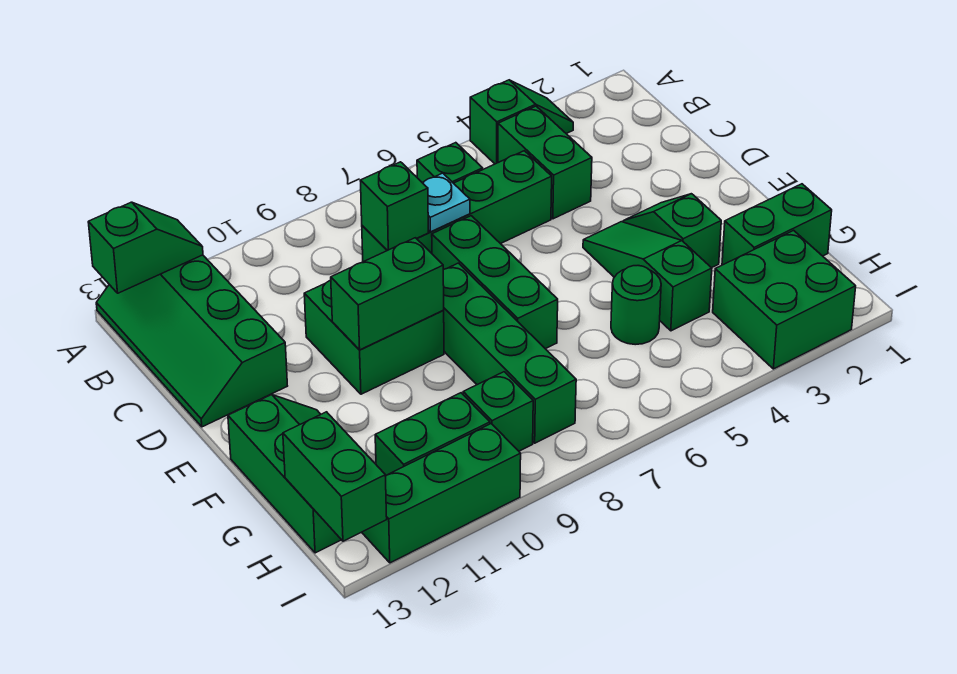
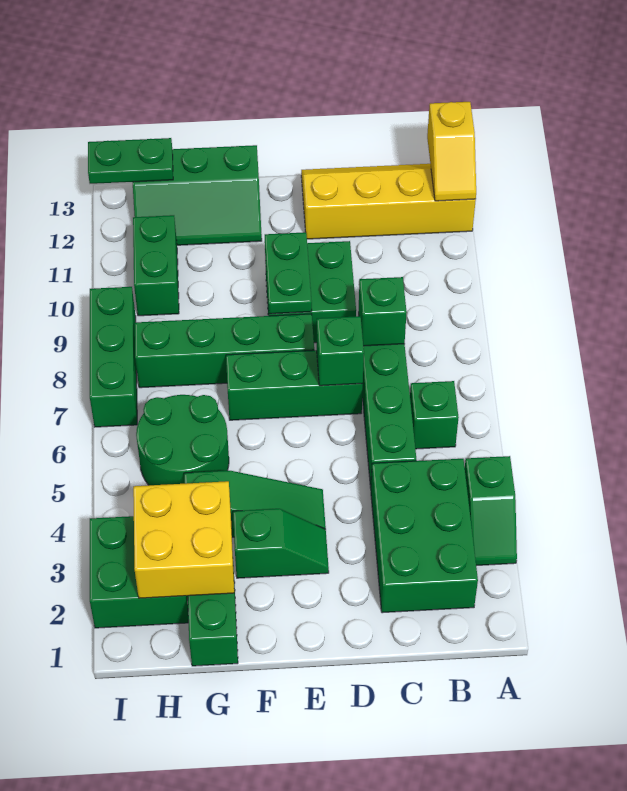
green 2x4 slope [96,255,287,427] -> yellow 2x4 slope [301,164,476,239]
green 1x2 slope [88,202,203,293] -> yellow 1x2 slope [427,102,476,201]
green 1x2 brick [498,106,592,219] -> green 2x3 brick [371,459,478,613]
cyan 1x1 plate [422,173,470,232] -> none
green 1x2 brick [331,238,444,350] -> green 1x2 plate [265,232,312,314]
none -> yellow 2x2 brick [133,481,234,598]
green 1x1 round brick [611,266,661,345] -> green 2x2 round brick [136,395,229,485]
green 1x1 brick [463,372,533,451] -> green 1x1 brick moved to [317,316,364,386]
green 1x2 brick [283,412,387,541] -> green 1x2 plate [88,138,173,184]
green 1x3 brick [362,424,521,563] -> green 1x3 brick moved to [90,287,137,427]

